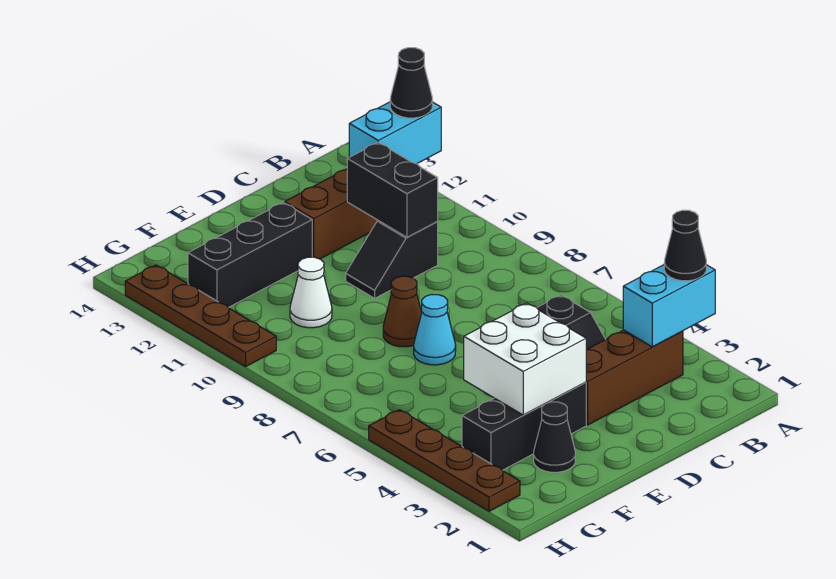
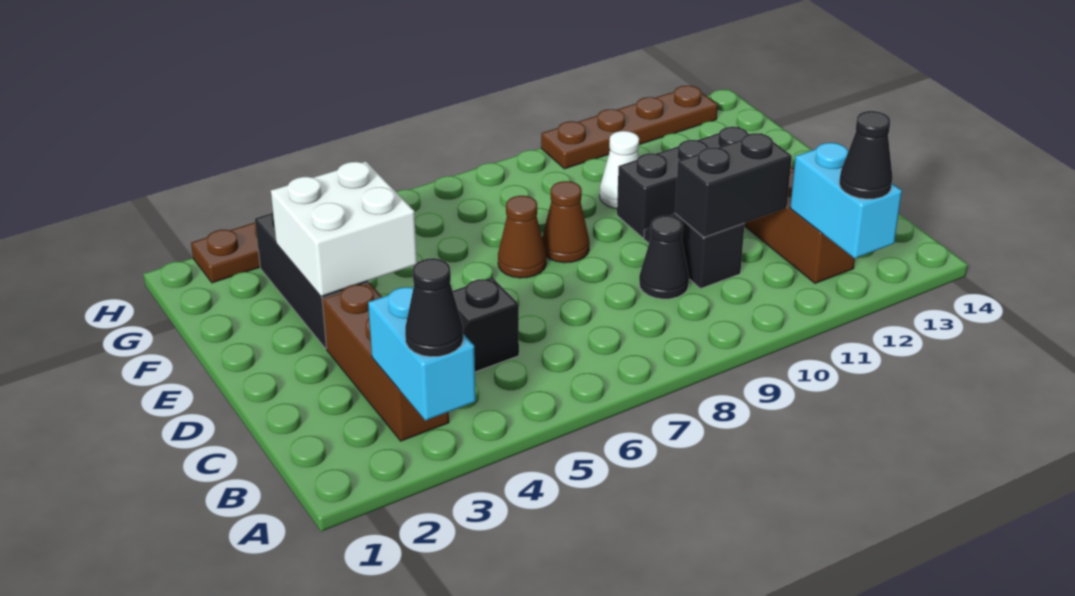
cyan 1x1 cone [414,294,456,365] -> brown 1x1 cone [498,196,546,278]
black 1x3 brick [188,203,312,308] -> black 1x3 brick turned to [617,127,748,238]
black 1x1 cone [534,402,575,472] -> black 1x1 cone moved to [639,216,689,299]

